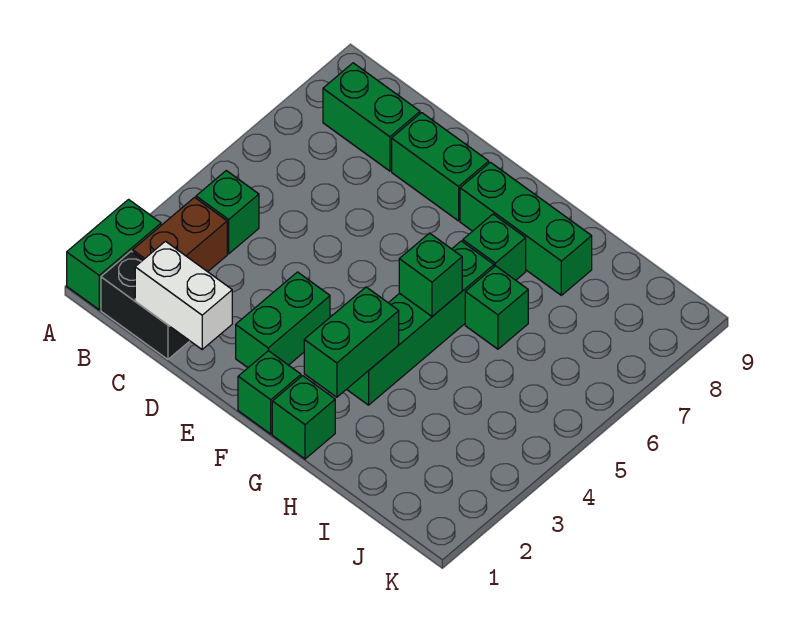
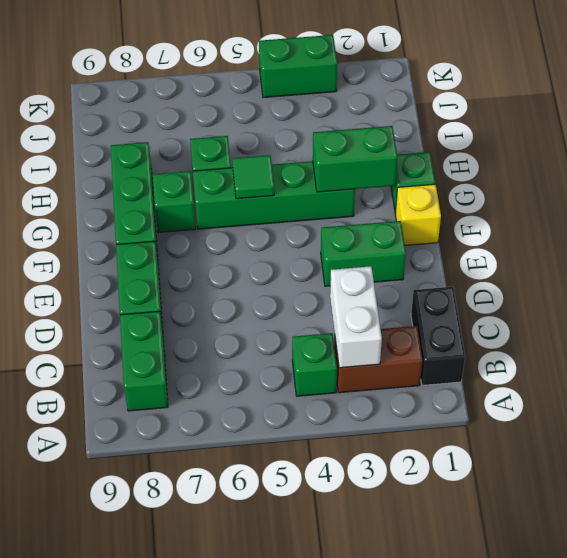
green 1x2 brick [67,200,161,310] -> green 1x2 brick moved to [259,35,337,98]
white 1x2 brick [135,241,232,349] -> white 1x2 brick moved to [330,266,382,368]
green 1x1 brick [238,351,301,434] -> yellow 1x1 brick [395,184,441,245]
green 1x1 brick [399,233,462,316] -> green 1x1 tile [232,155,274,199]

